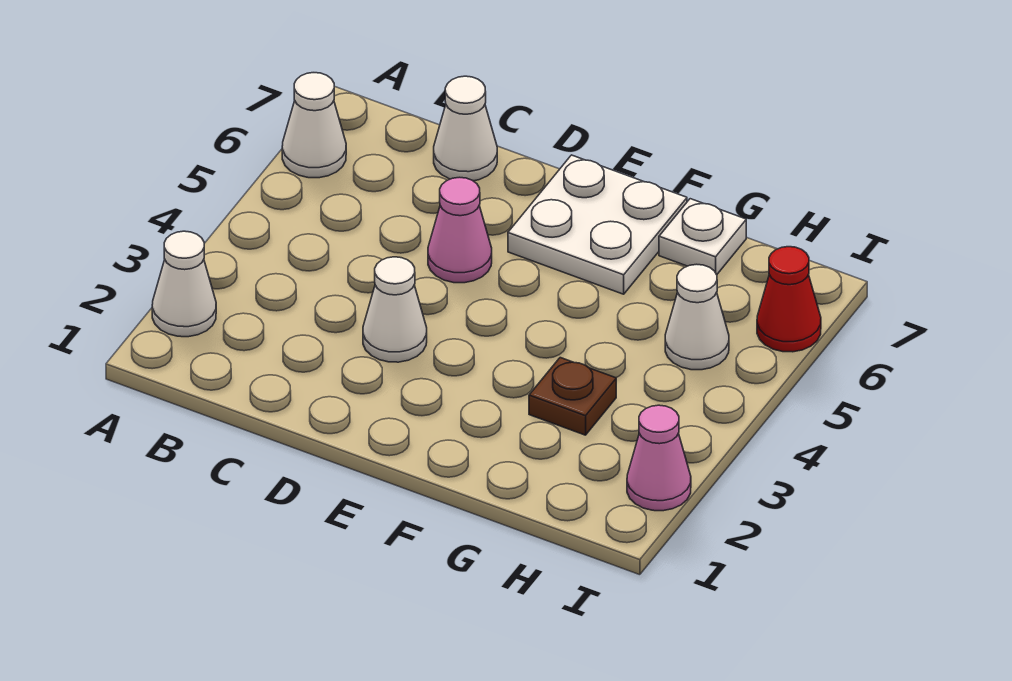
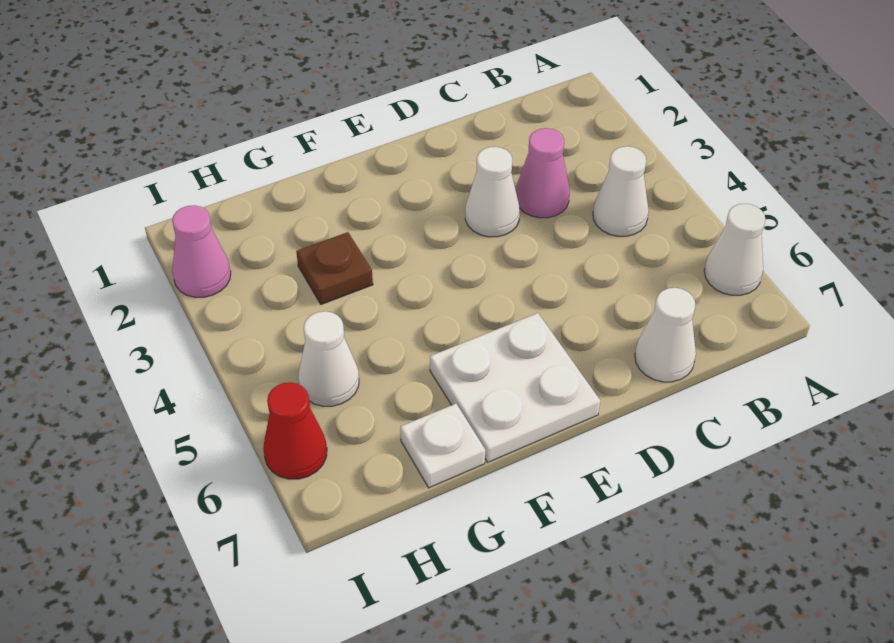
white 1x1 cone [152,231,216,337] -> white 1x1 cone moved to [593,146,649,236]
pink 1x1 cone [428,177,492,283] -> pink 1x1 cone moved to [516,128,570,218]

